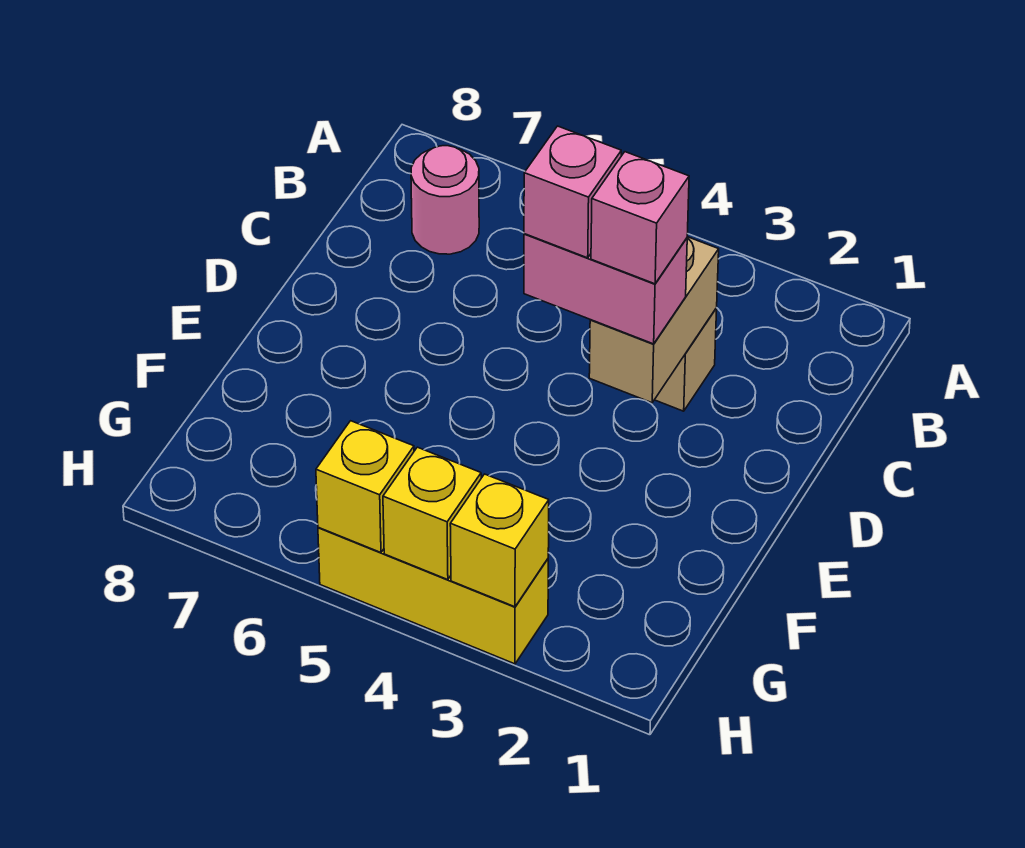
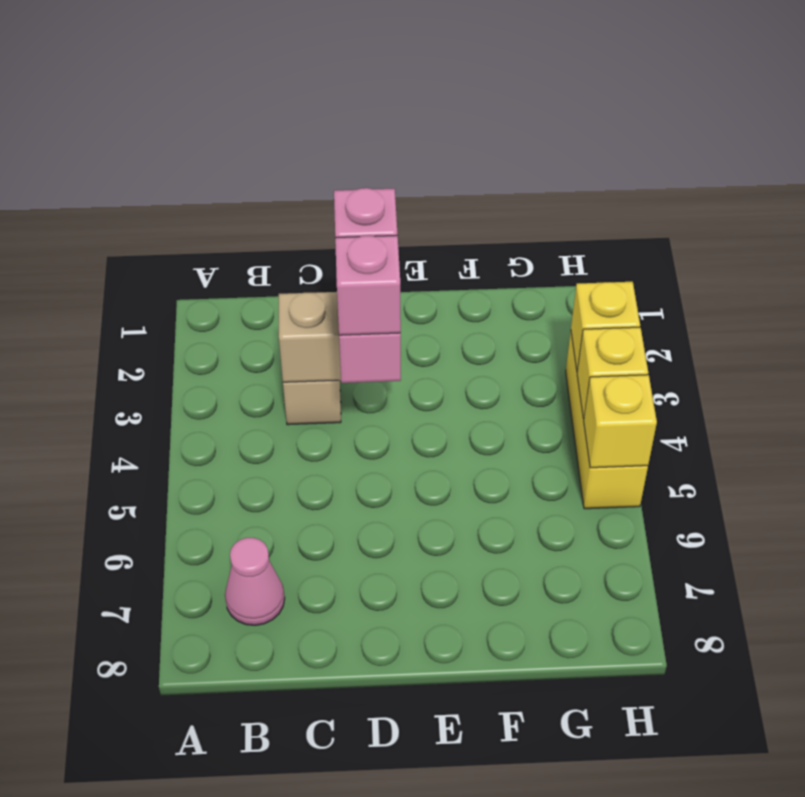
pink 1x1 round brick [411,146,479,254] -> pink 1x1 cone [225,538,285,625]

